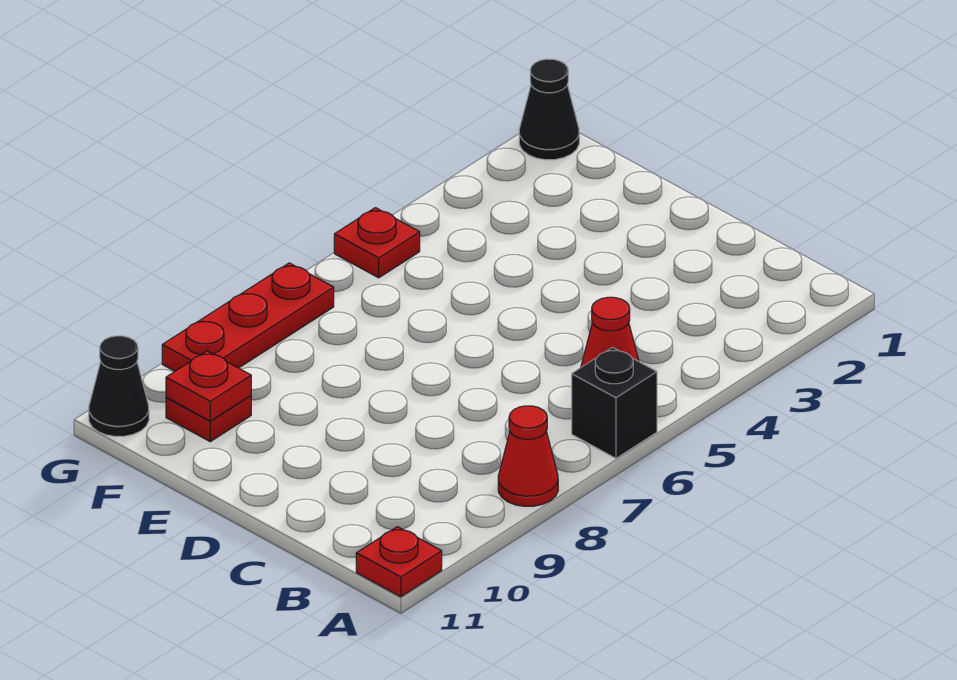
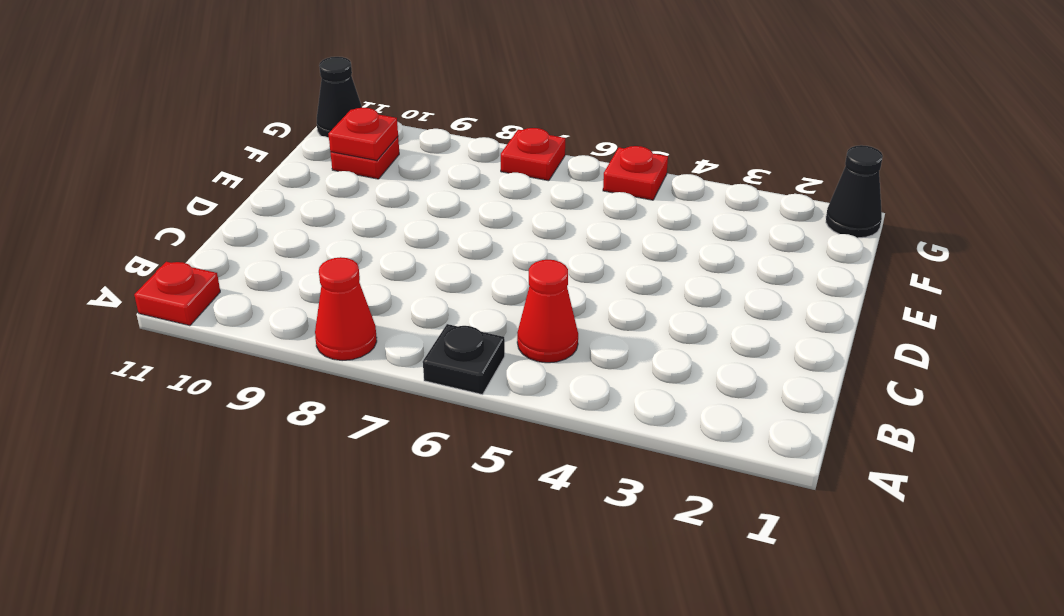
black 1x1 brick [572,347,657,458] -> black 1x1 plate [423,324,505,395]
red 1x3 plate [162,263,334,371] -> red 1x1 plate [501,128,565,181]

